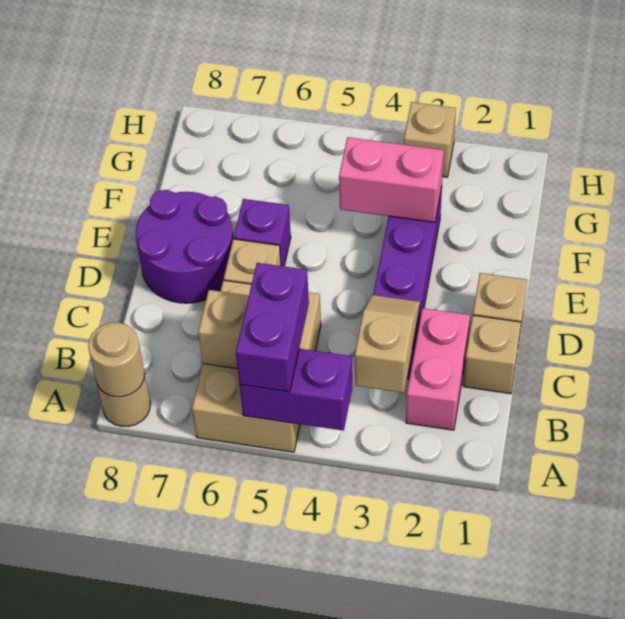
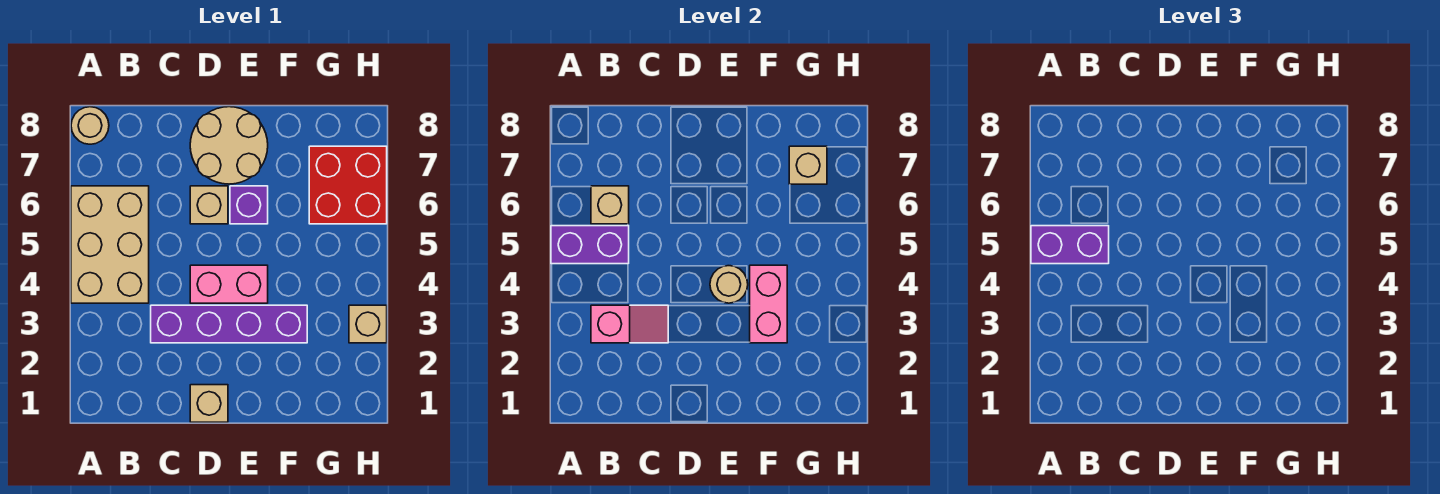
purple 1x2 brick [240,349,352,431] -> purple 1x2 brick turned to [551,226,629,264]
tan 2x3 brick [192,280,321,452] -> tan 2x3 brick turned to [71,186,149,303]
tan 1x1 round brick [88,323,145,397] -> tan 1x1 round brick moved to [710,266,748,303]
pink 1x2 brick [406,308,470,430] -> pink 1x2 brick moved to [190,265,268,303]
tan 1x2 slope [355,295,420,393] -> pink 1x2 slope [591,305,668,343]
tan 1x1 brick [464,315,521,394] -> tan 1x1 brick moved to [789,146,827,184]
purple 2x2 round brick [136,190,233,303] -> tan 2x2 round brick [190,107,268,184]
none -> red 2x2 brick [309,146,387,224]

